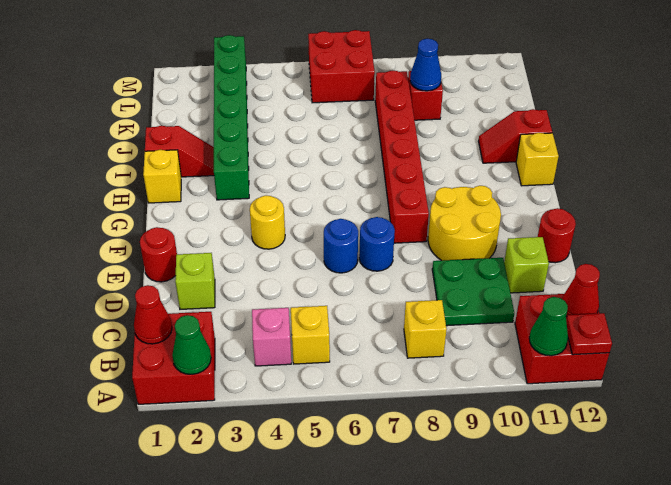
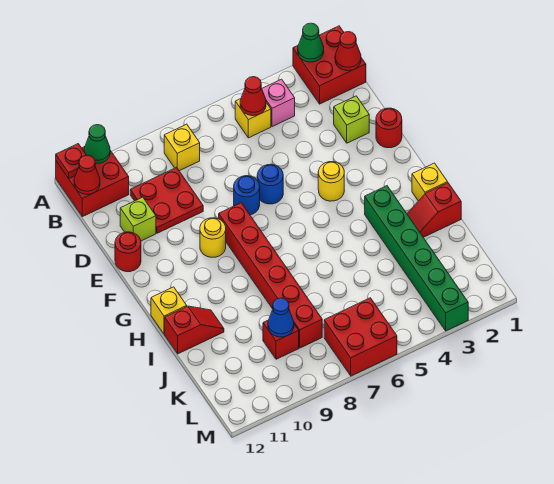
none -> red 1x1 cone [240,77,266,116]
green 2x2 plate [432,258,514,326] -> red 2x2 plate [130,167,203,233]
yellow 2x2 round brick [428,186,501,261] -> yellow 1x1 round brick [200,218,226,257]

